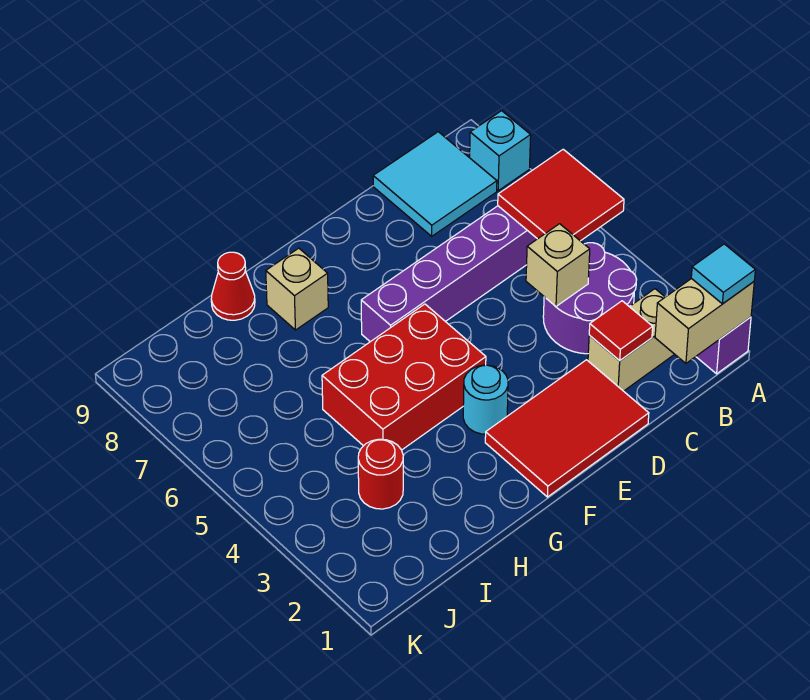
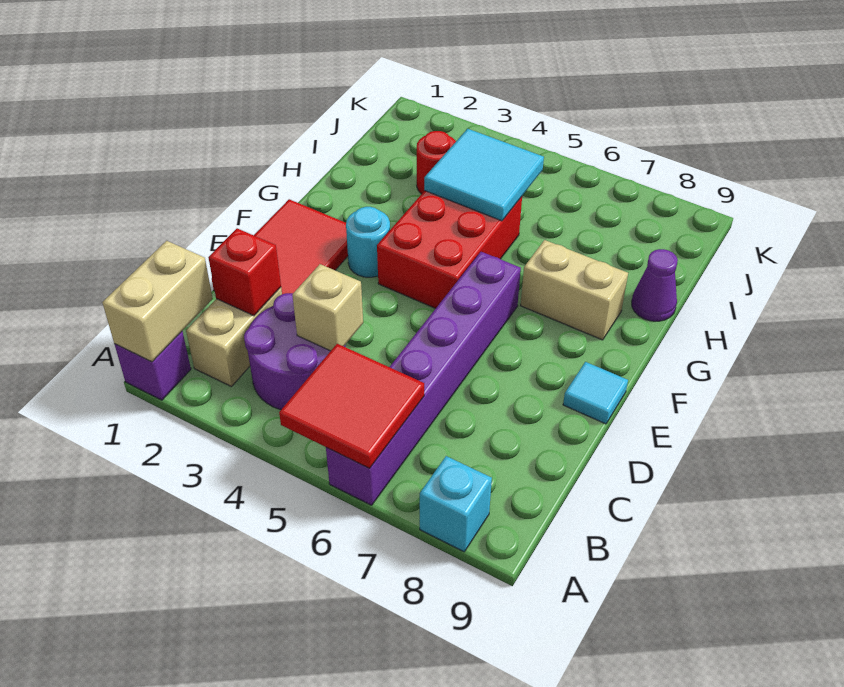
cyan 1x1 tile [691,244,755,304] -> cyan 1x1 tile moved to [563,362,628,424]
cyan 2x2 tile [373,132,497,236] -> cyan 2x2 tile moved to [424,129,544,221]
red 1x1 tile [589,301,653,361] -> red 1x1 brick [208,228,281,316]
tan 1x1 brick [266,248,328,330] -> tan 1x2 brick [521,240,628,340]
red 1x1 cone [211,252,255,320] -> purple 1x1 cone [632,249,678,321]

